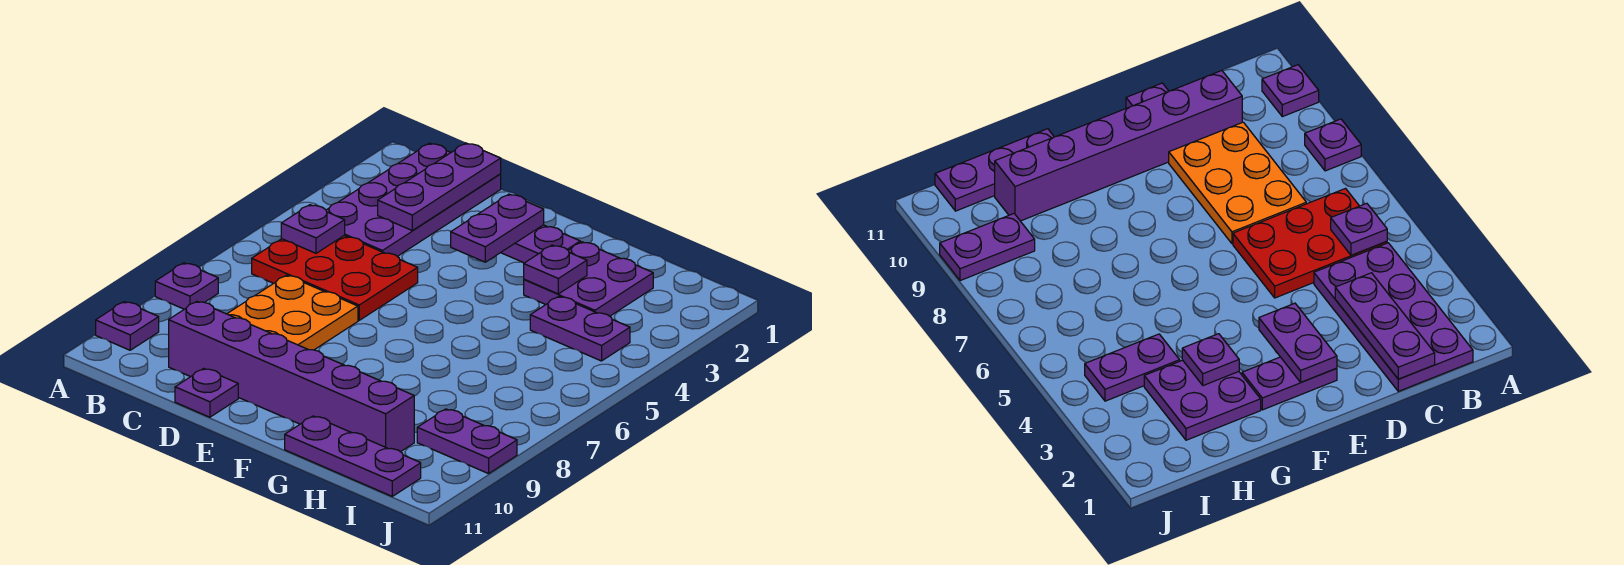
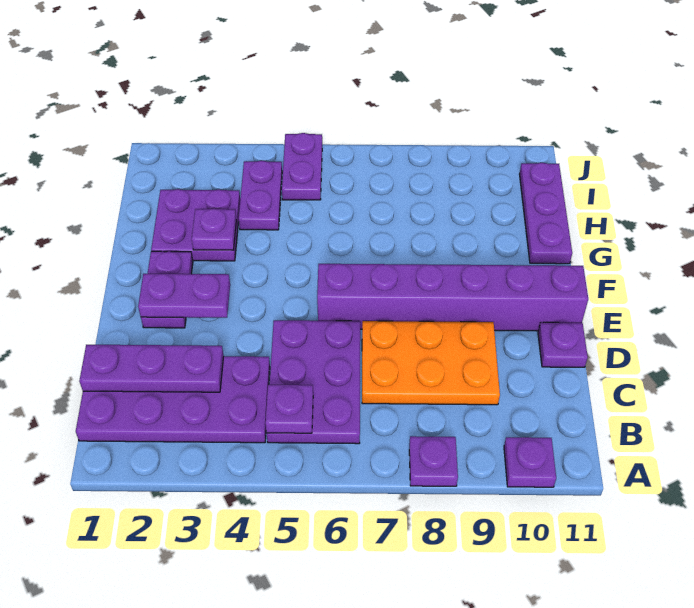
red 2x3 plate [252,235,418,320] -> purple 2x3 plate [267,320,360,444]
purple 1x6 brick [169,301,414,452] -> purple 1x6 brick turned to [317,264,588,331]
purple 1x2 plate [417,409,517,474] -> purple 1x2 plate moved to [282,133,322,200]

